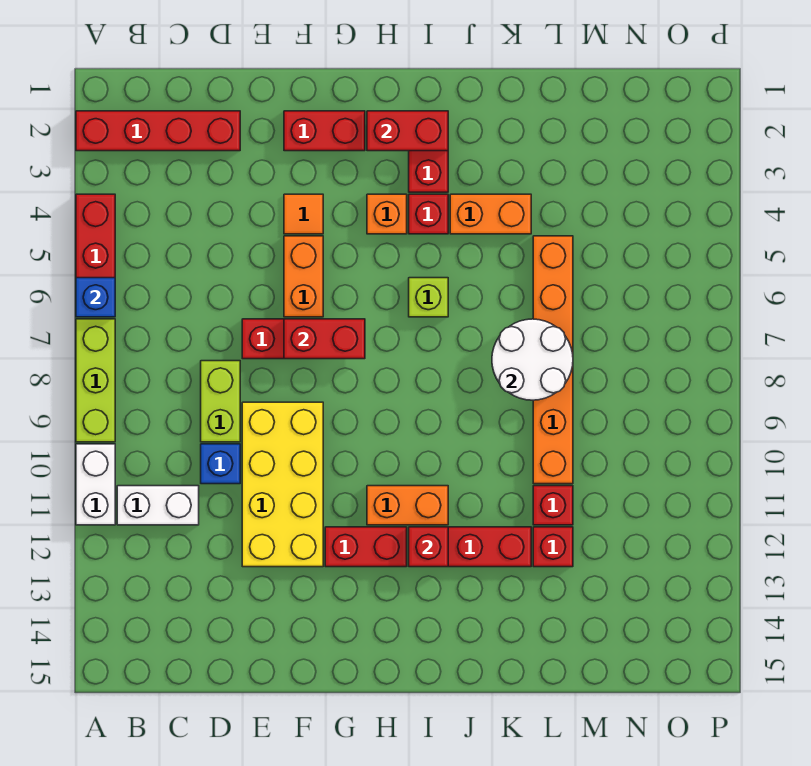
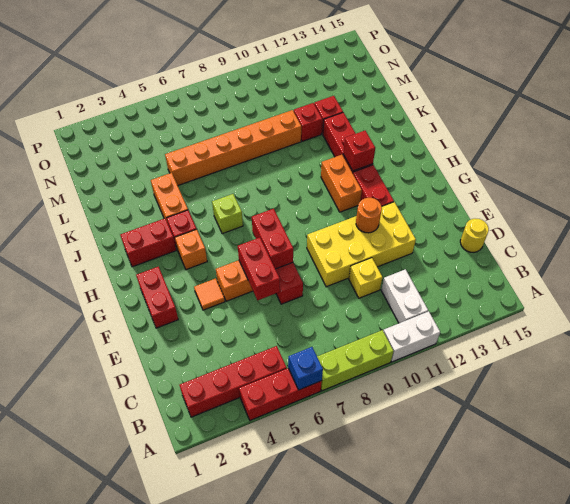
red 1x4 brick [76,111,240,151] -> red 1x4 brick turned to [179,346,287,417]
lime 1x2 brick [201,361,240,442] -> none
blue 1x1 brick [201,444,240,484] -> yellow 1x1 brick [349,258,382,298]
none -> yellow 1x1 round brick [460,218,489,252]
none -> orange 1x1 round brick [356,198,382,233]
red 1x2 brick [367,111,448,151] -> red 1x2 brick moved to [238,238,280,300]
white 2x2 round brick [492,319,573,400] -> none

